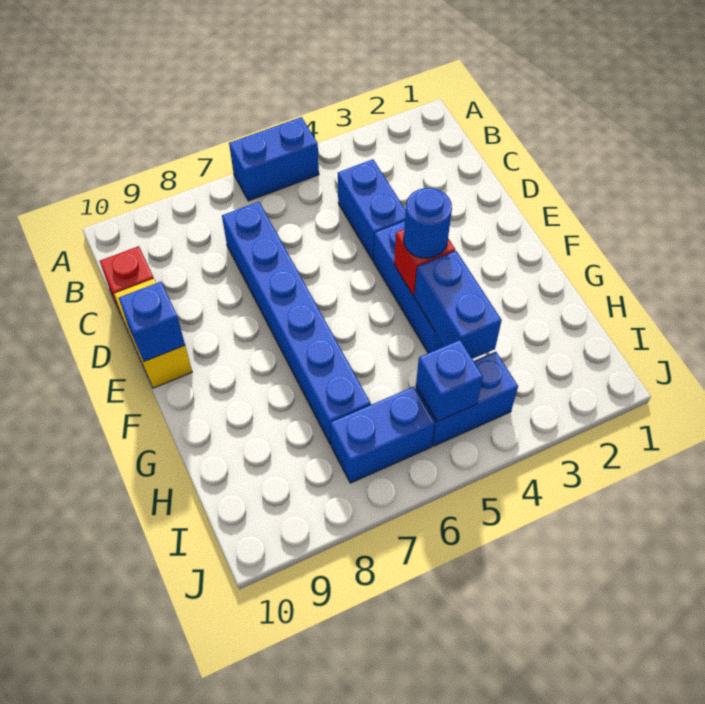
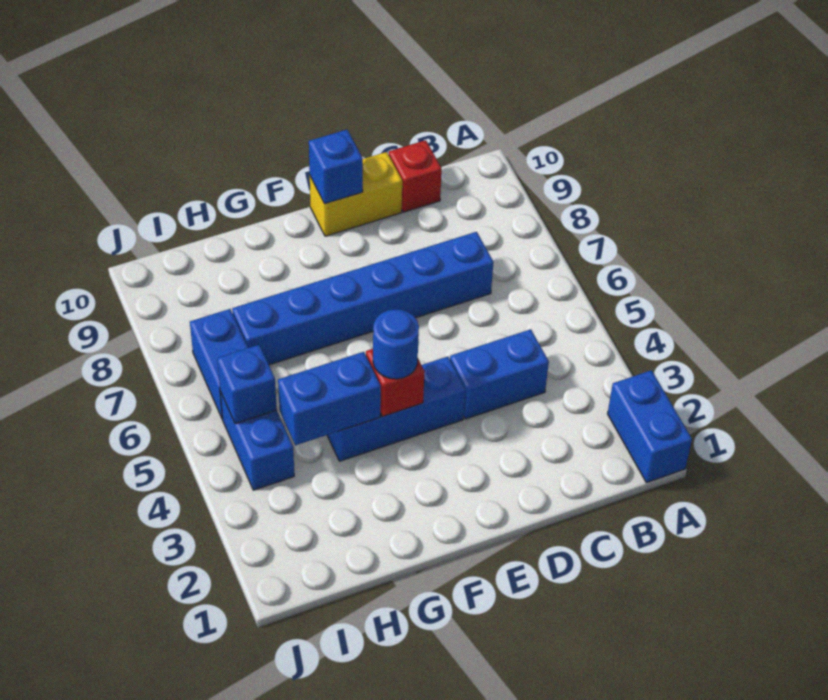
blue 1x2 brick [229,117,319,201] -> blue 1x2 brick moved to [608,370,692,483]

